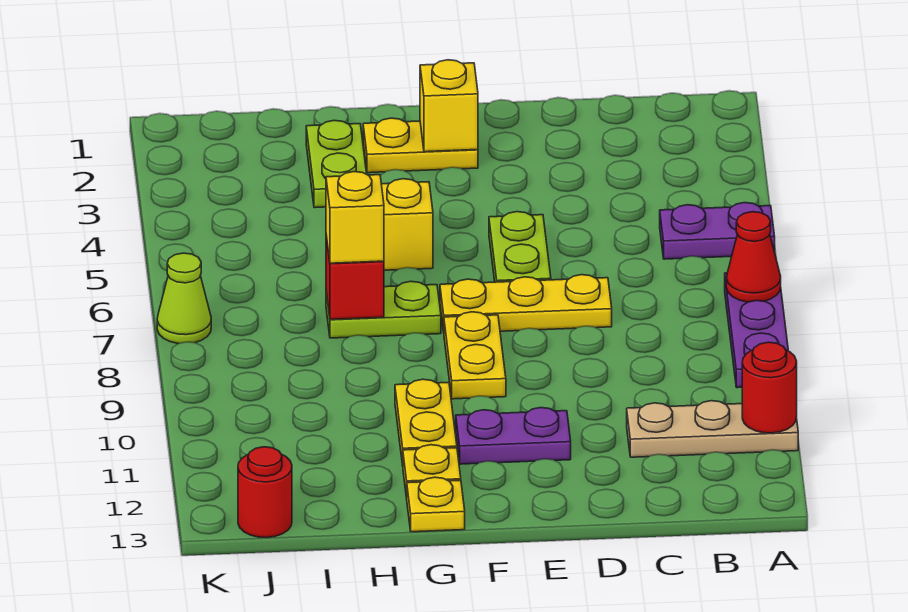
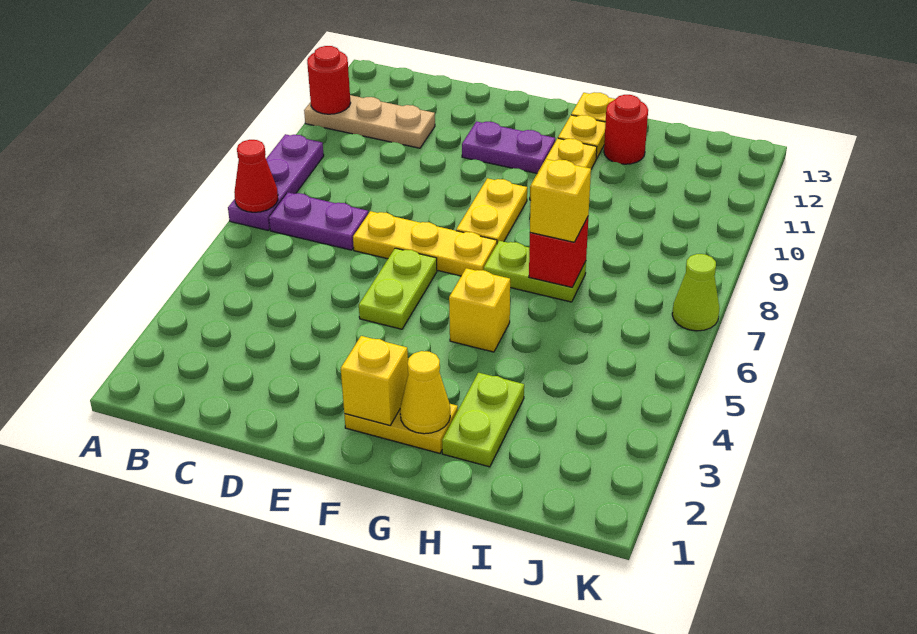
purple 1x2 plate [660,203,775,259] -> purple 1x2 plate moved to [269,192,368,250]
none -> yellow 1x1 cone [400,351,450,434]
red 1x1 round brick [238,447,292,538] -> red 1x1 round brick moved to [604,95,648,164]

